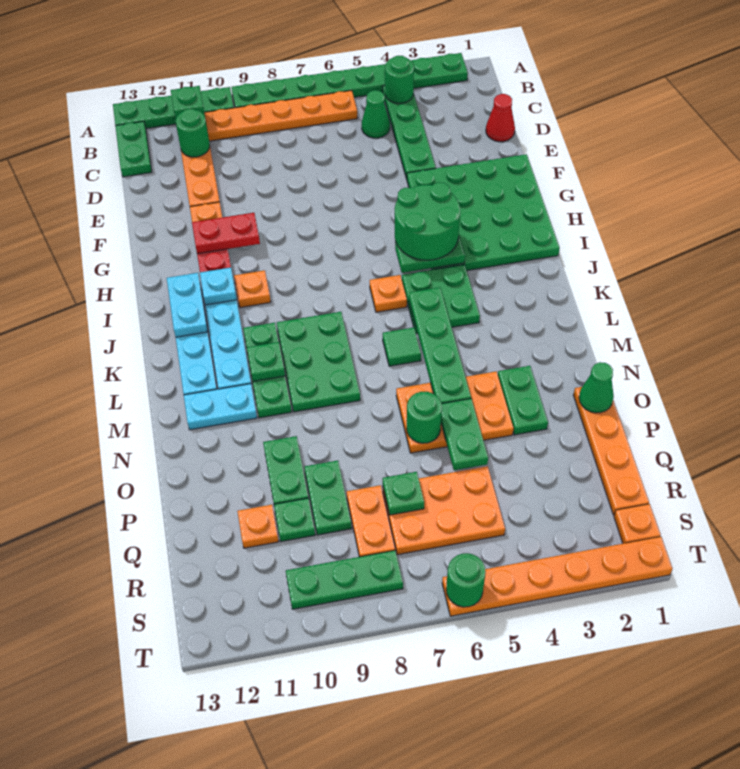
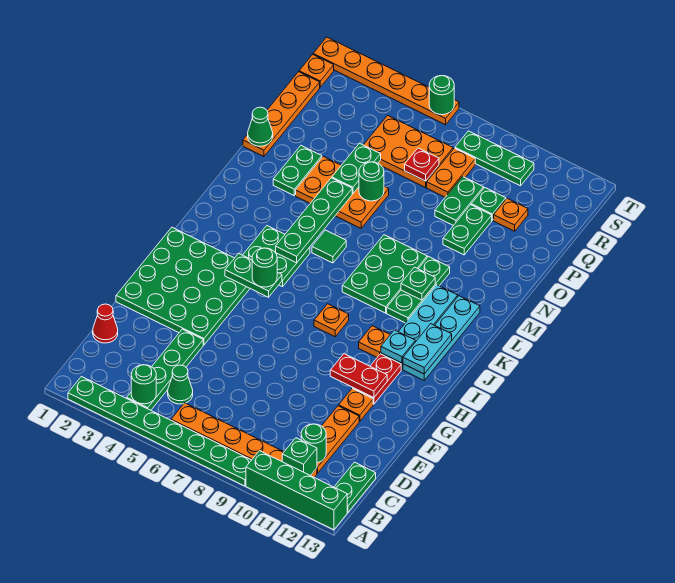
green 1x4 plate [113,87,234,128] -> green 1x4 brick [246,451,347,530]
green 2x2 round brick [395,182,460,260] -> green 1x1 round brick [252,248,277,287]
orange 1x1 plate [370,275,407,312] -> orange 1x1 plate moved to [314,304,349,337]
cyan 1x2 plate [184,384,257,430] -> none
green 1x1 plate [383,472,424,515] -> red 1x1 plate [405,148,439,181]

